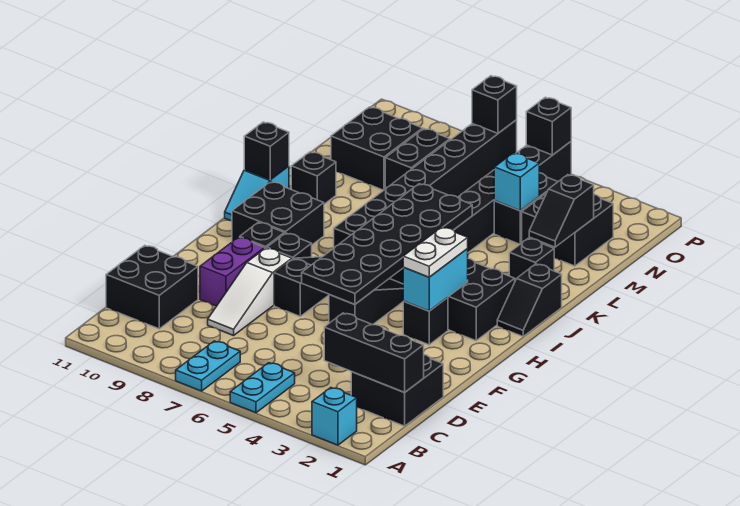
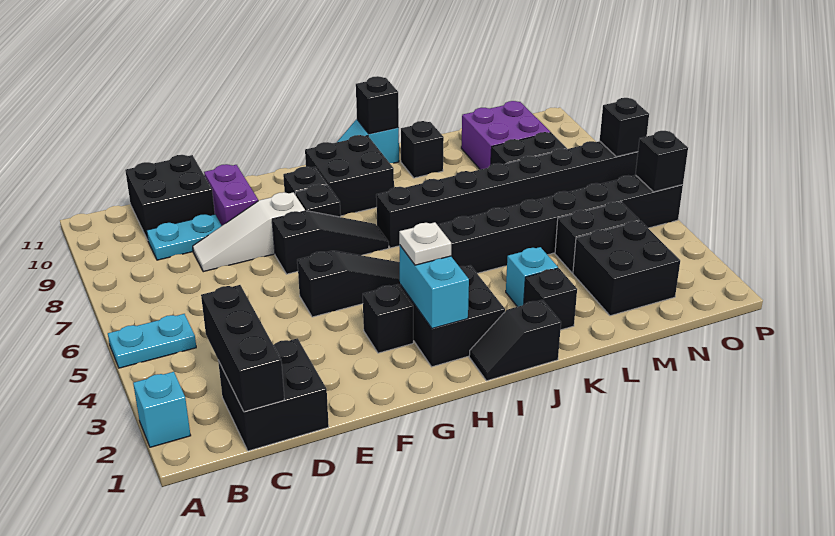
cyan 1x2 plate [176,341,240,391] -> cyan 1x2 plate moved to [146,214,222,260]
purple 1x2 brick [200,237,265,306] -> purple 1x2 brick turned to [204,164,258,226]
black 2x6 plate [302,184,472,304] -> none
cyan 1x2 brick [403,249,468,311] -> cyan 1x2 brick turned to [399,245,469,328]
white 1x2 plate [403,227,468,277] -> white 1x1 plate [399,222,451,265]
black 1x2 slope [529,175,594,247] -> none
cyan 1x1 brick [494,153,539,211] -> cyan 1x1 brick moved to [506,247,558,307]
black 2x2 brick [331,107,423,190] -> purple 2x2 brick [461,101,551,170]

